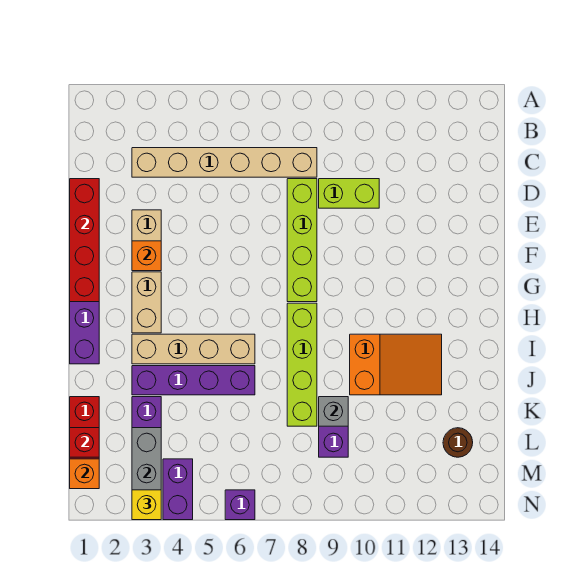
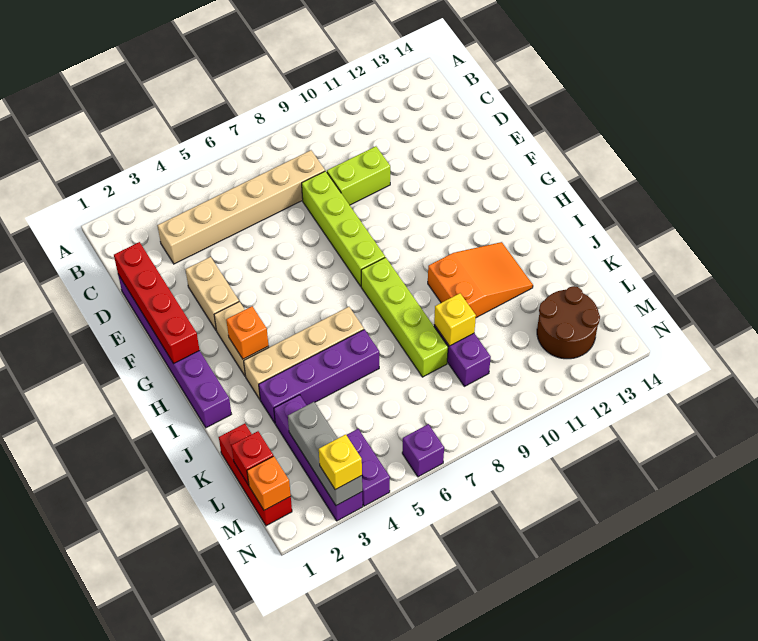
orange 1x1 brick [132,241,161,271] -> orange 1x1 brick moved to [226,306,268,359]
grey 1x1 brick [319,397,348,426] -> yellow 1x1 brick [434,293,476,346]
brown 1x1 round brick [443,428,473,457] -> brown 2x2 round brick [537,286,600,359]

